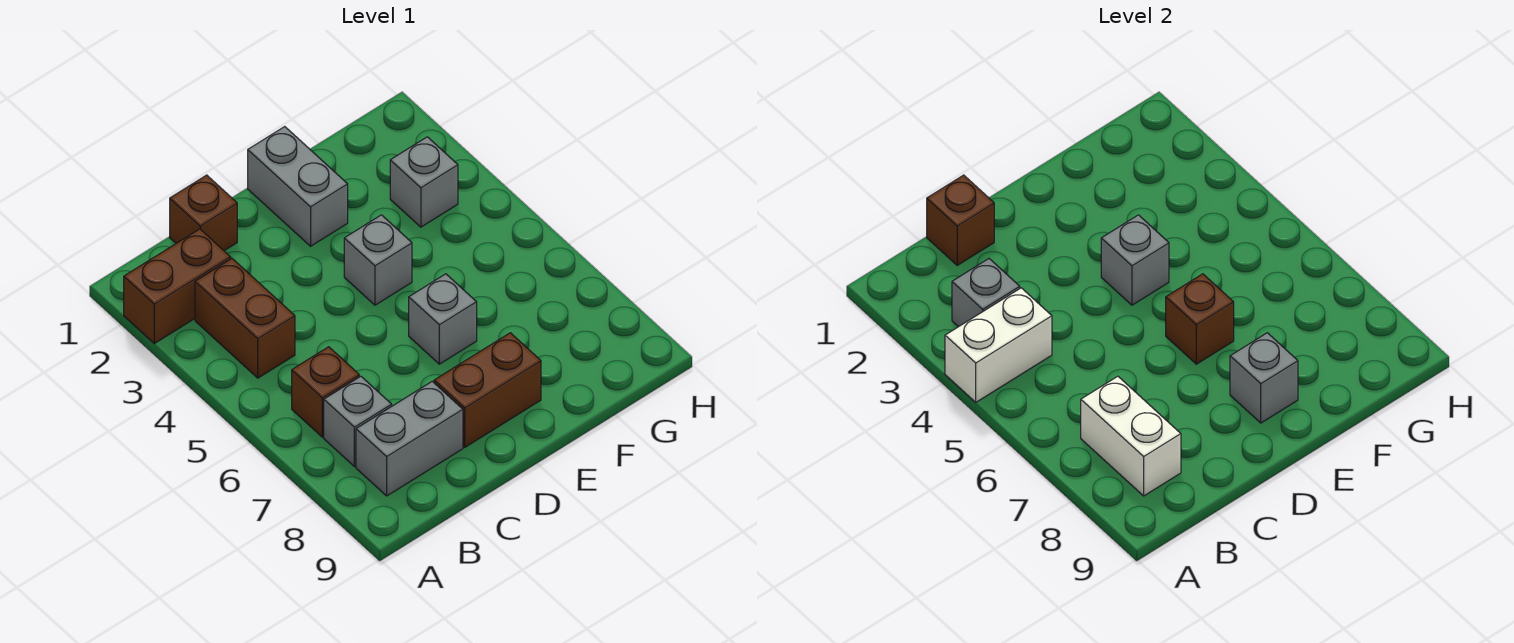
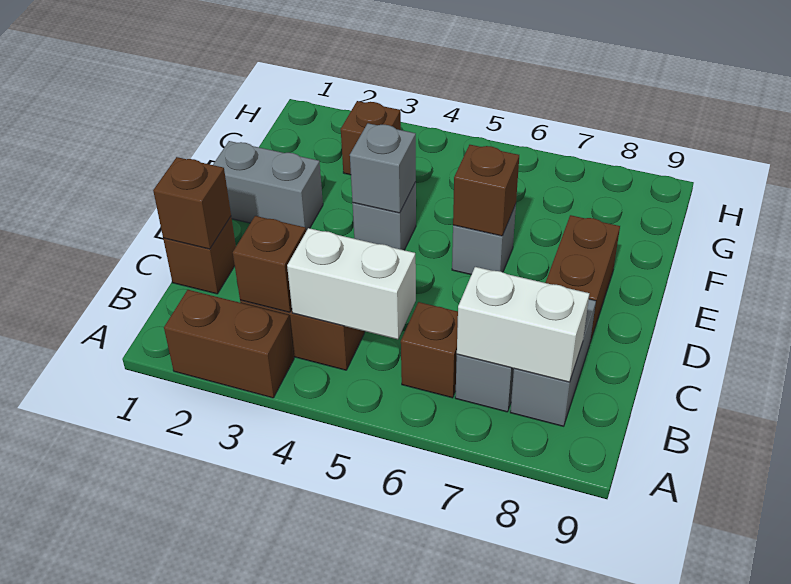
brown 1x2 brick [124,229,231,343] -> brown 1x2 brick turned to [164,290,294,398]
white 1x2 brick [945,288,1052,402] -> white 1x2 brick turned to [287,228,416,339]
grey 1x1 brick [952,259,1020,327] -> brown 1x1 brick [233,216,306,312]
grey 1x1 brick [1230,333,1298,423] -> none
grey 1x1 brick [390,137,458,227] -> brown 1x1 brick [341,101,401,175]

